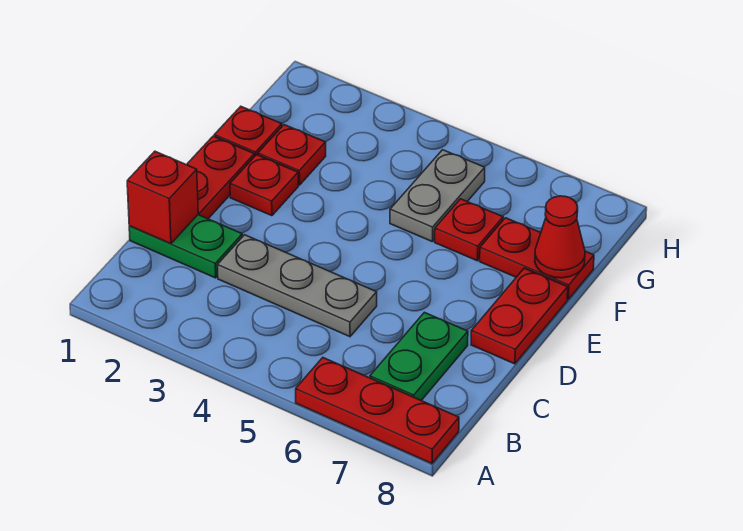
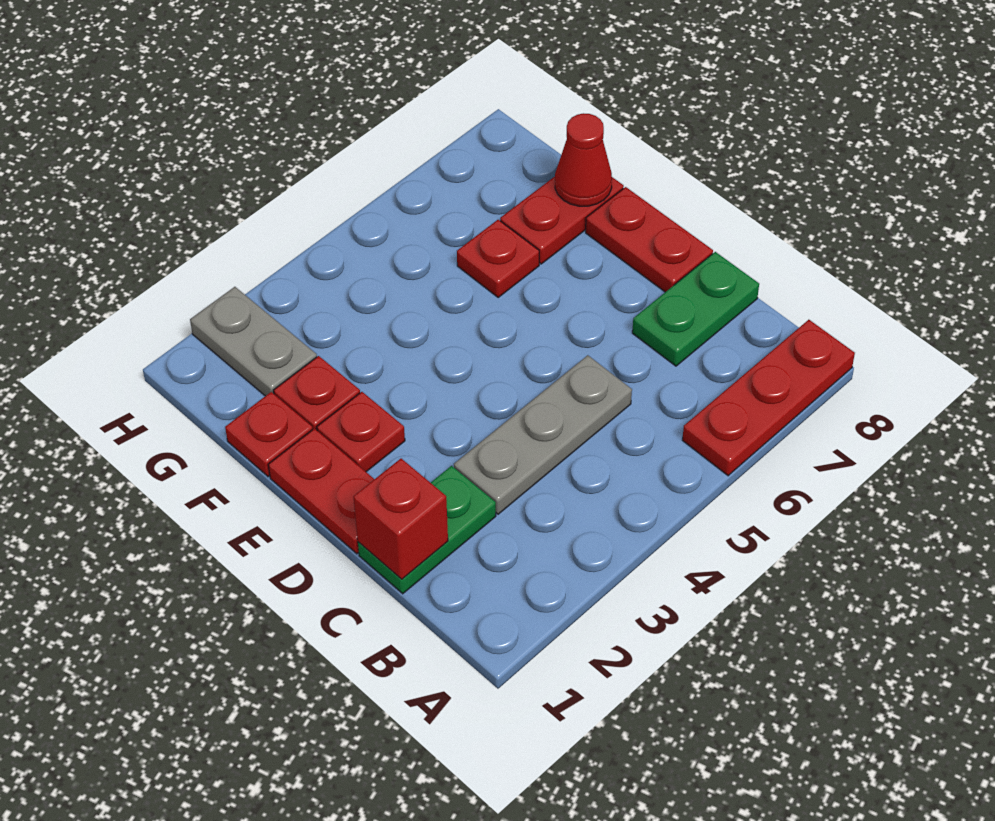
green 1x2 plate [370,312,468,401] -> green 1x2 plate turned to [632,252,759,366]
grey 1x2 plate [390,150,485,242] -> grey 1x2 plate moved to [190,287,317,396]

